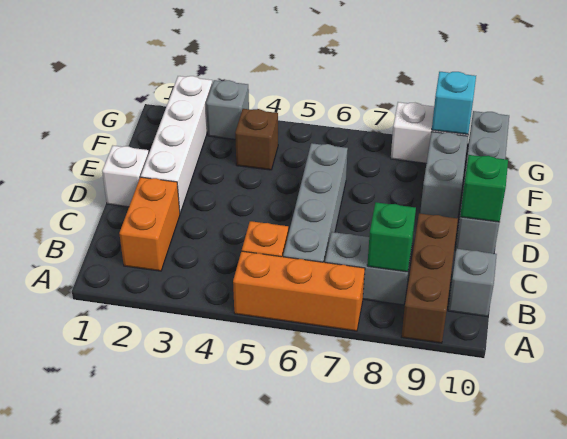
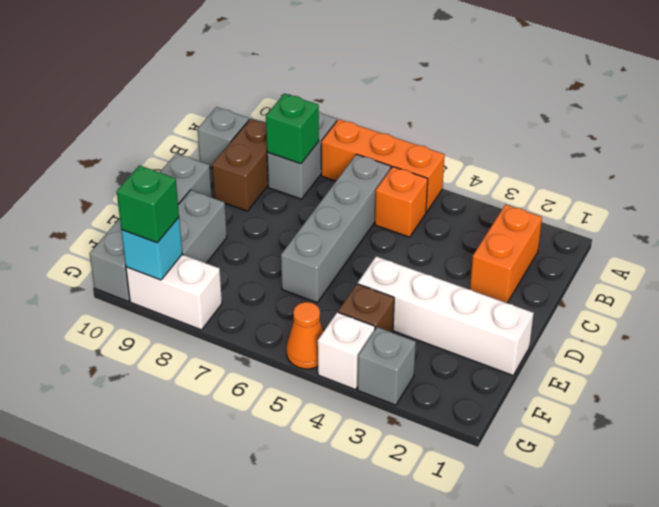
brown 1x3 brick [401,213,458,343] -> brown 1x2 brick [212,119,268,211]
grey 1x2 brick [325,232,412,305] -> grey 1x2 brick turned to [267,112,337,199]
white 1x1 brick [102,146,149,207] -> white 1x1 brick moved to [318,312,375,390]
white 1x4 brick [141,76,212,213] -> white 1x4 brick turned to [358,256,534,375]
green 1x1 brick [460,155,508,222] -> green 1x1 brick moved to [117,165,179,243]
none -> orange 1x1 cone [287,302,323,369]

